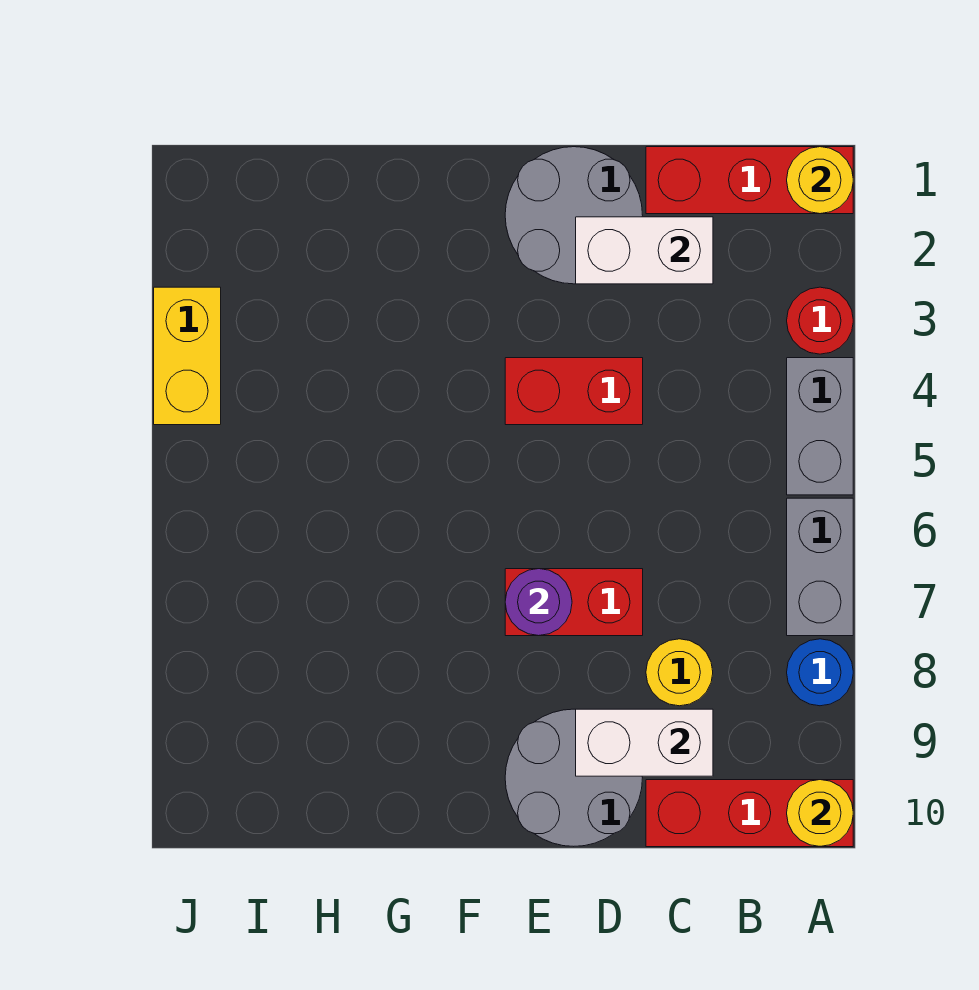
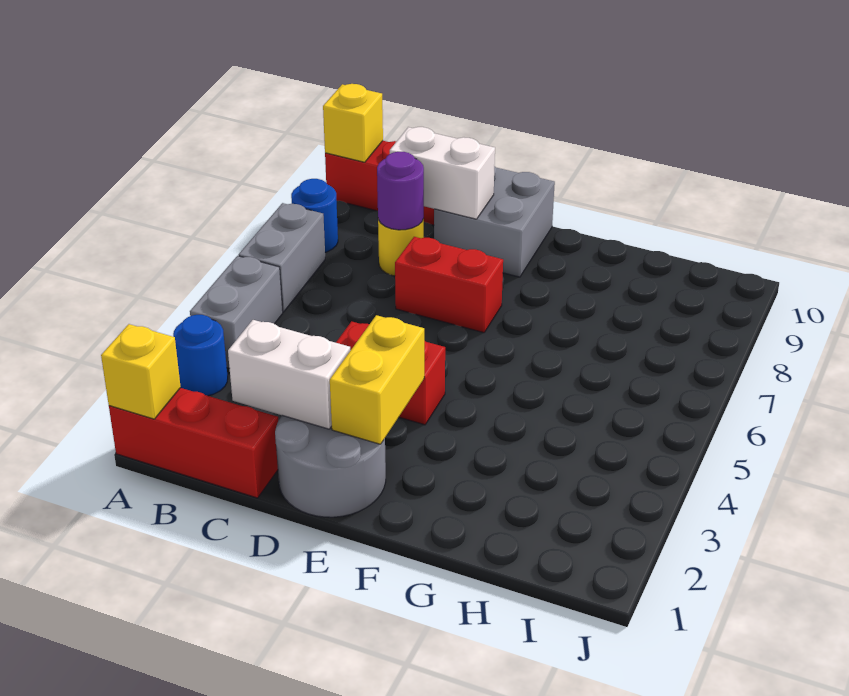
yellow 1x1 round brick [787,147,853,214] -> yellow 1x1 brick [101,324,181,419]
red 1x1 round brick [787,287,853,354] -> blue 1x1 round brick [173,315,228,396]
yellow 1x1 round brick [787,780,853,846] -> yellow 1x1 brick [323,84,383,162]
grey 2x2 round brick [505,709,642,846] -> grey 2x2 brick [434,166,555,277]
purple 1x1 round brick [505,569,572,636] -> purple 1x1 round brick moved to [377,152,424,230]
yellow 1x2 brick [154,287,221,425] -> yellow 1x2 brick moved to [330,315,424,444]

